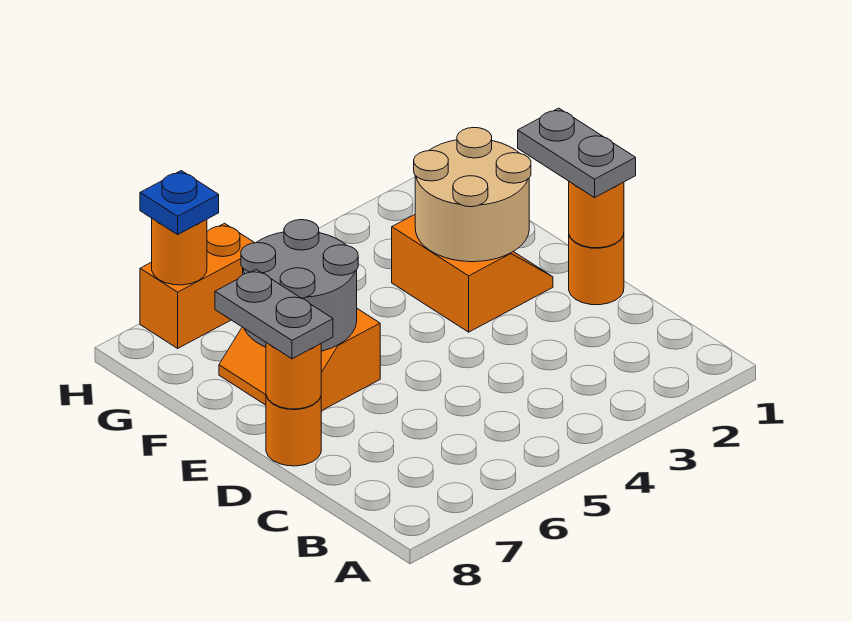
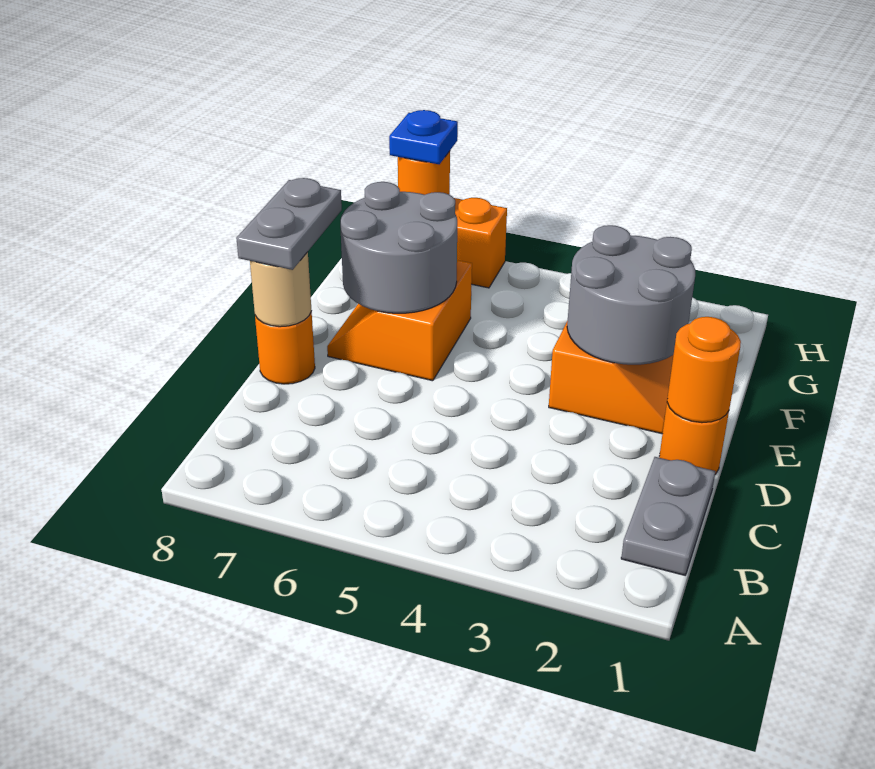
grey 1x2 plate [518,108,636,198] -> grey 1x2 plate moved to [621,457,715,575]
orange 1x1 round brick [266,343,321,409] -> tan 1x1 round brick [250,252,312,327]
tan 2x2 round brick [414,127,531,262] -> grey 2x2 round brick [567,225,695,365]

